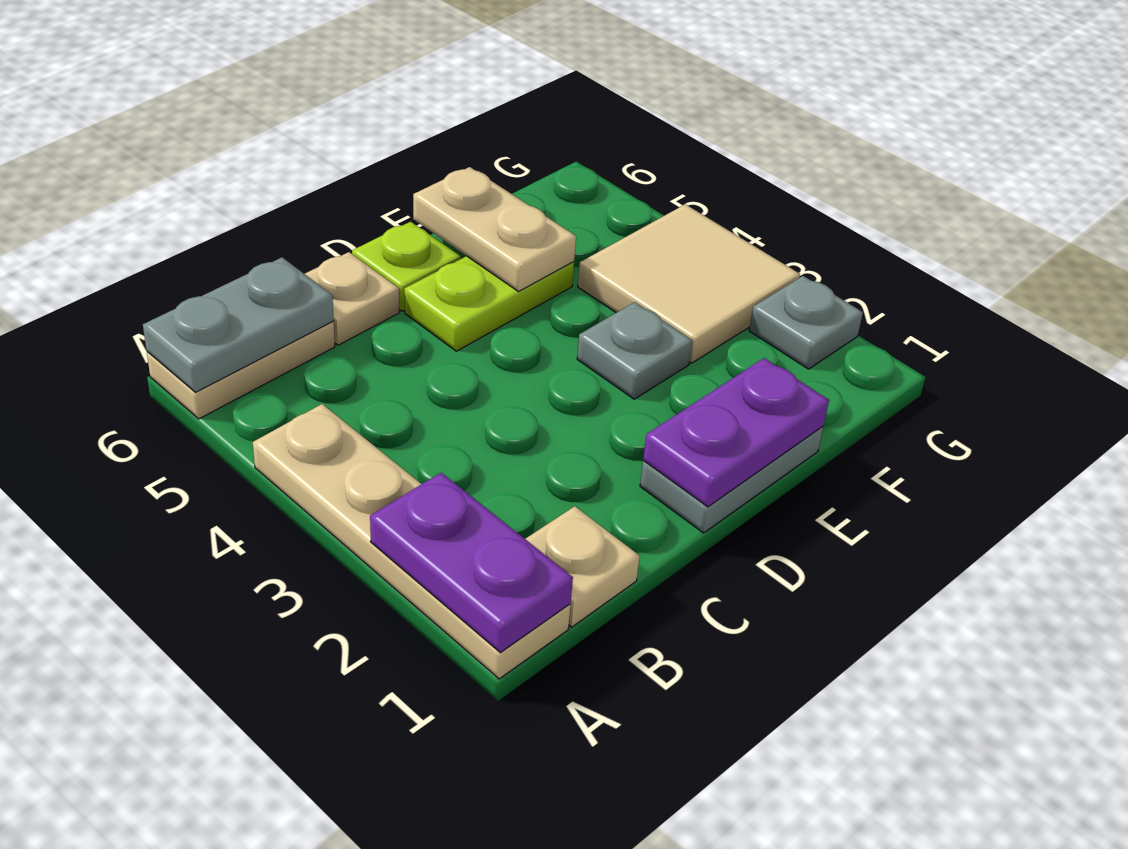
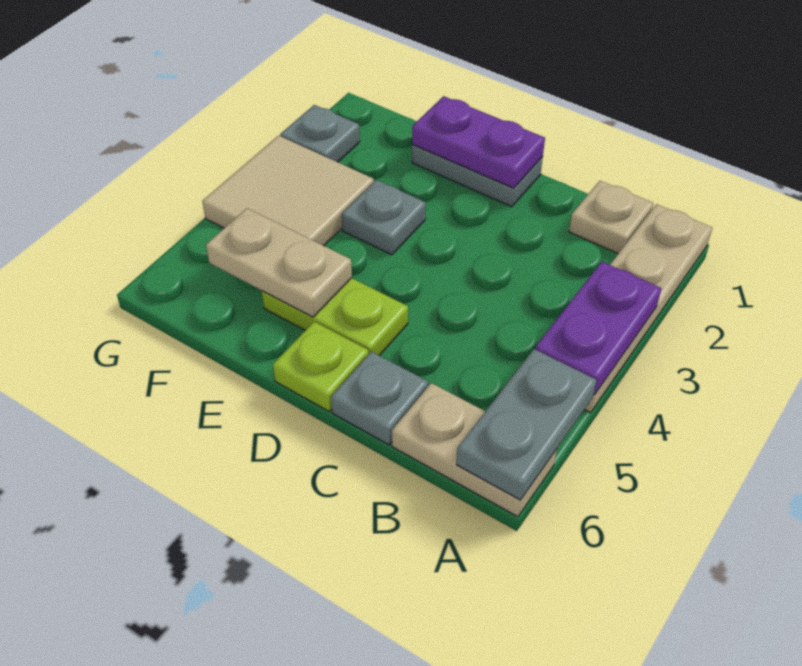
purple 1x2 plate [370,473,573,653] -> purple 1x2 plate moved to [535,262,661,395]
grey 1x2 plate [143,257,334,392] -> grey 1x2 plate turned to [456,349,596,500]
tan 1x1 plate [305,252,399,345] -> grey 1x1 plate [331,352,428,445]
tan 1x2 plate [413,167,576,291] -> tan 1x2 plate turned to [206,208,352,317]

